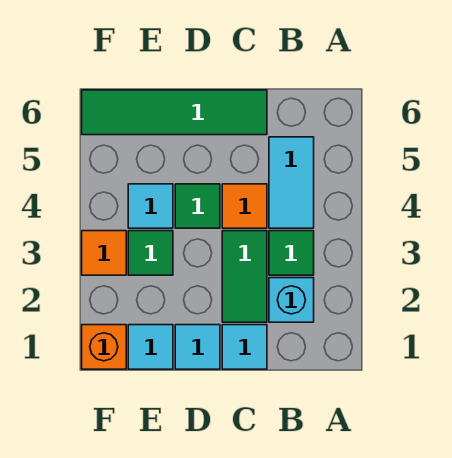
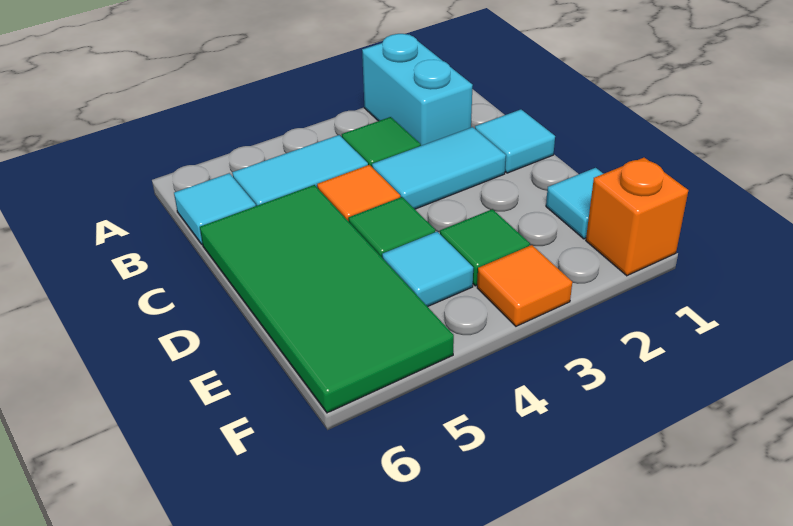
cyan 1x1 brick [269,278,314,322] -> cyan 1x2 brick [362,34,473,146]
green 1x2 tile [222,231,267,322] -> cyan 1x2 tile [372,127,506,209]
green 1x4 tile [82,90,267,135] -> green 2x4 tile [200,185,454,413]
cyan 1x1 tile [175,325,220,369] -> cyan 1x1 tile moved to [174,173,256,244]

